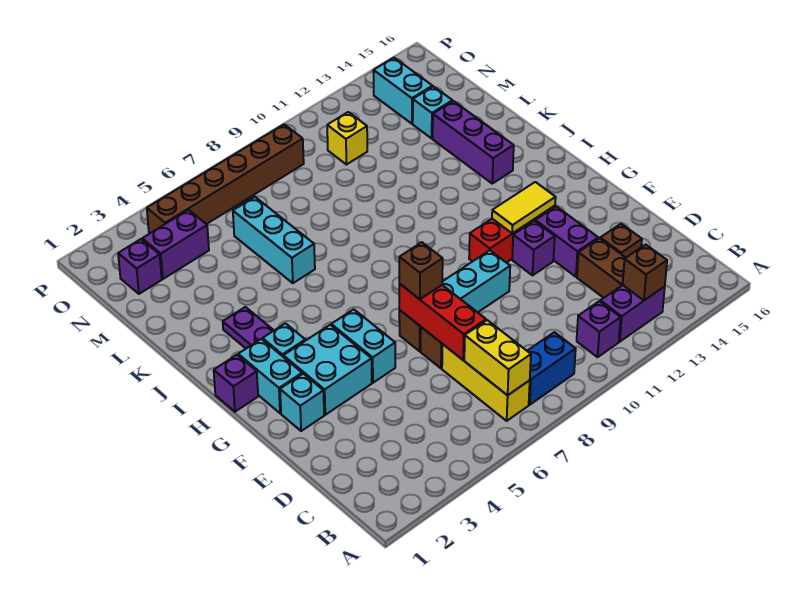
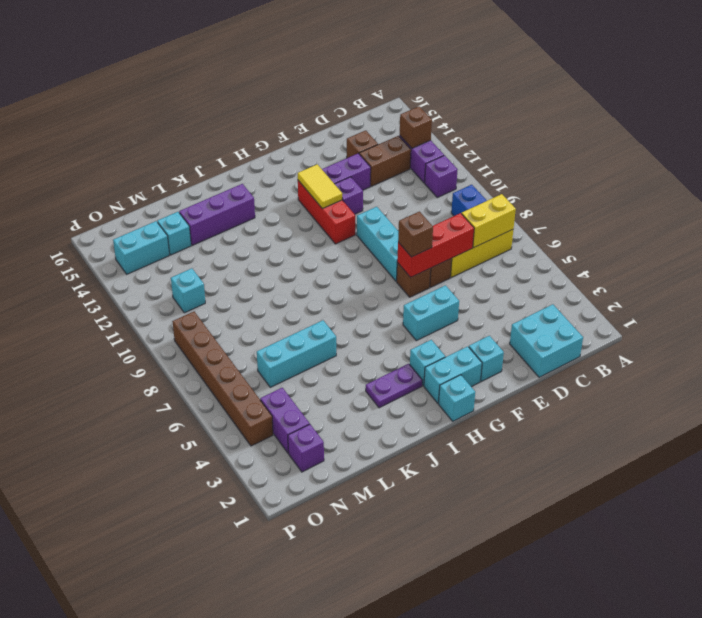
cyan 2x2 brick [283,325,372,415] -> cyan 2x2 brick moved to [510,304,583,377]
purple 1x1 brick [214,355,258,412] -> cyan 1x1 brick [439,375,475,421]
yellow 1x1 brick [327,112,367,165] -> cyan 1x1 brick [171,268,205,313]

